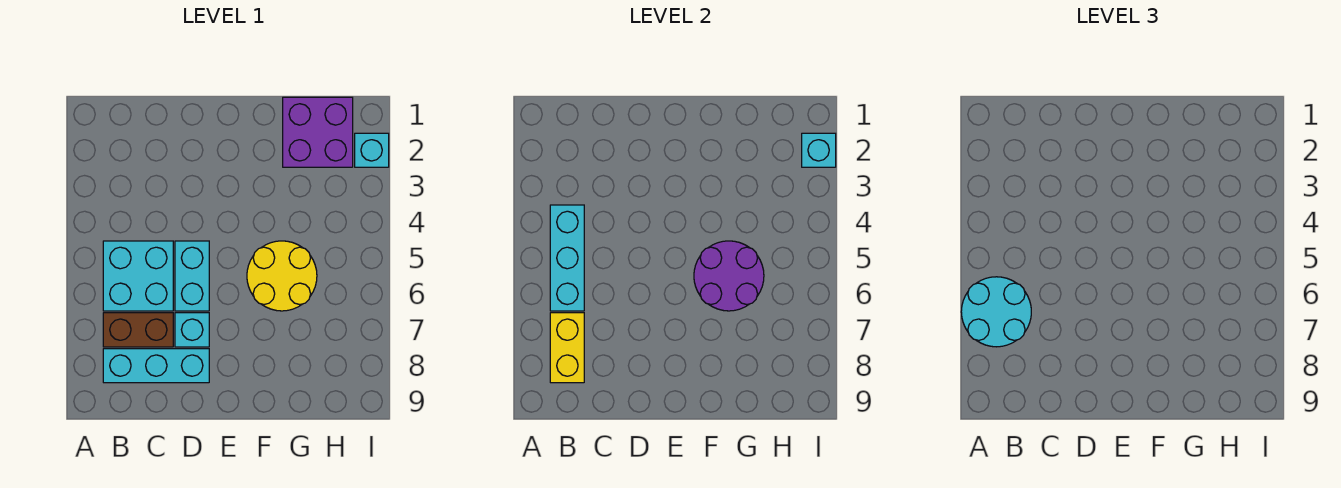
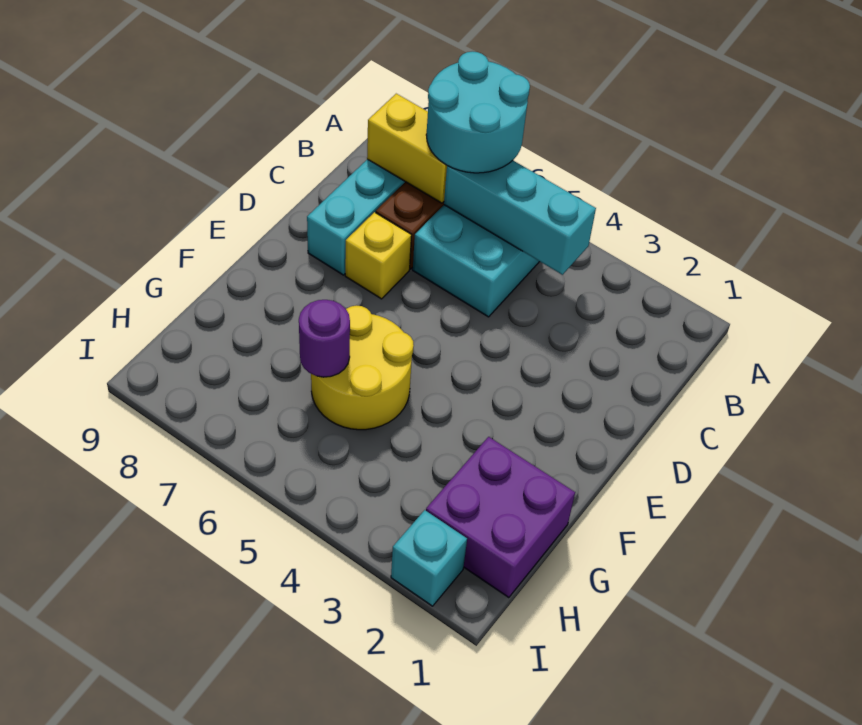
cyan 1x2 brick [175,241,209,311] -> none
cyan 1x1 brick [175,313,209,347] -> yellow 1x1 brick [345,212,411,299]
purple 2x2 round brick [694,241,764,311] -> purple 1x1 round brick [299,300,350,377]
cyan 1x1 brick [802,133,836,167] -> none

